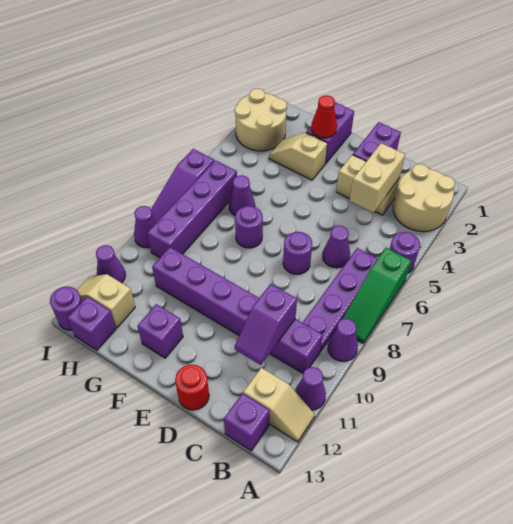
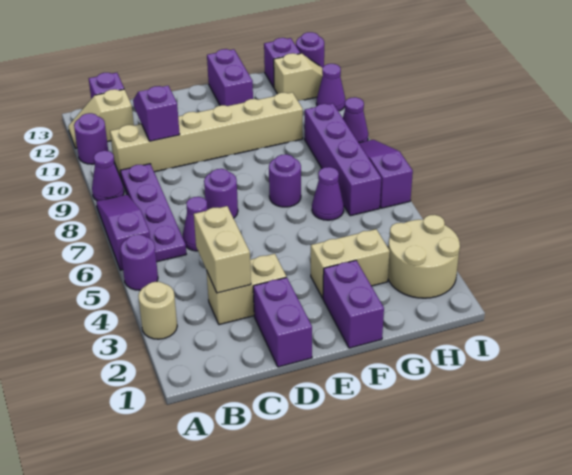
tan 2x2 round brick [393,164,455,232] -> tan 1x1 round brick [138,282,177,339]
green 1x3 slope [343,248,411,343] -> purple 1x3 slope [96,195,150,270]
purple 1x1 cone [295,367,326,410] -> purple 1x1 round brick [74,113,108,164]
purple 1x6 brick [152,247,323,373] -> tan 1x6 brick [110,92,303,178]
red 1x1 round brick [175,365,209,410] -> none
red 1x1 cone [311,95,337,138] -> none
tan 1x2 slope [269,132,328,180] -> tan 1x2 brick [311,229,390,298]
purple 1x1 brick [137,304,183,358] -> purple 1x2 brick [207,49,253,106]

